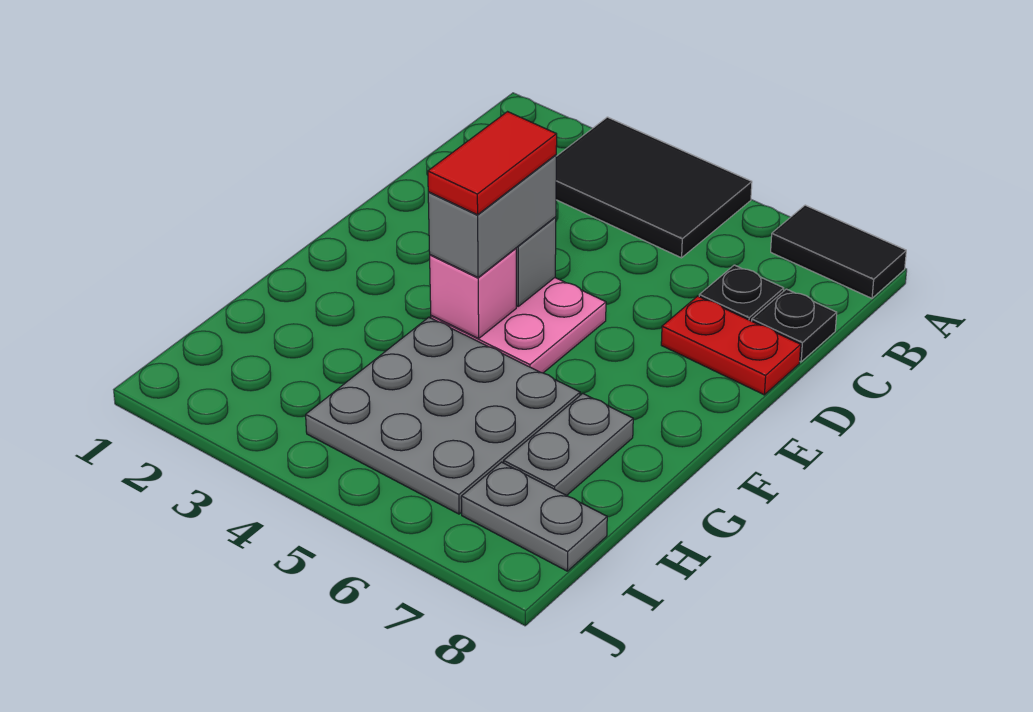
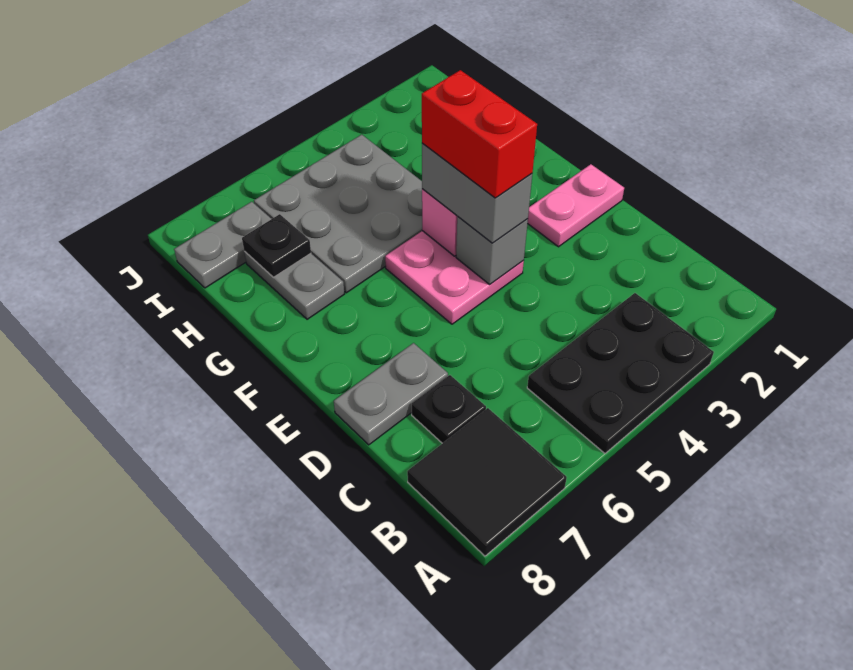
black 2x3 tile [556,117,752,258] -> black 2x3 plate [527,293,714,453]
black 1x2 tile [771,205,906,298] -> black 2x2 tile [407,408,567,556]
black 1x1 plate [752,289,837,362] -> black 1x1 plate moved to [242,214,311,277]
red 1x2 plate [661,296,801,395] -> grey 1x2 plate [334,343,448,445]
none -> pink 1x2 plate [528,164,624,247]
red 1x2 tile [428,112,557,215] -> red 1x2 brick [422,70,537,198]

